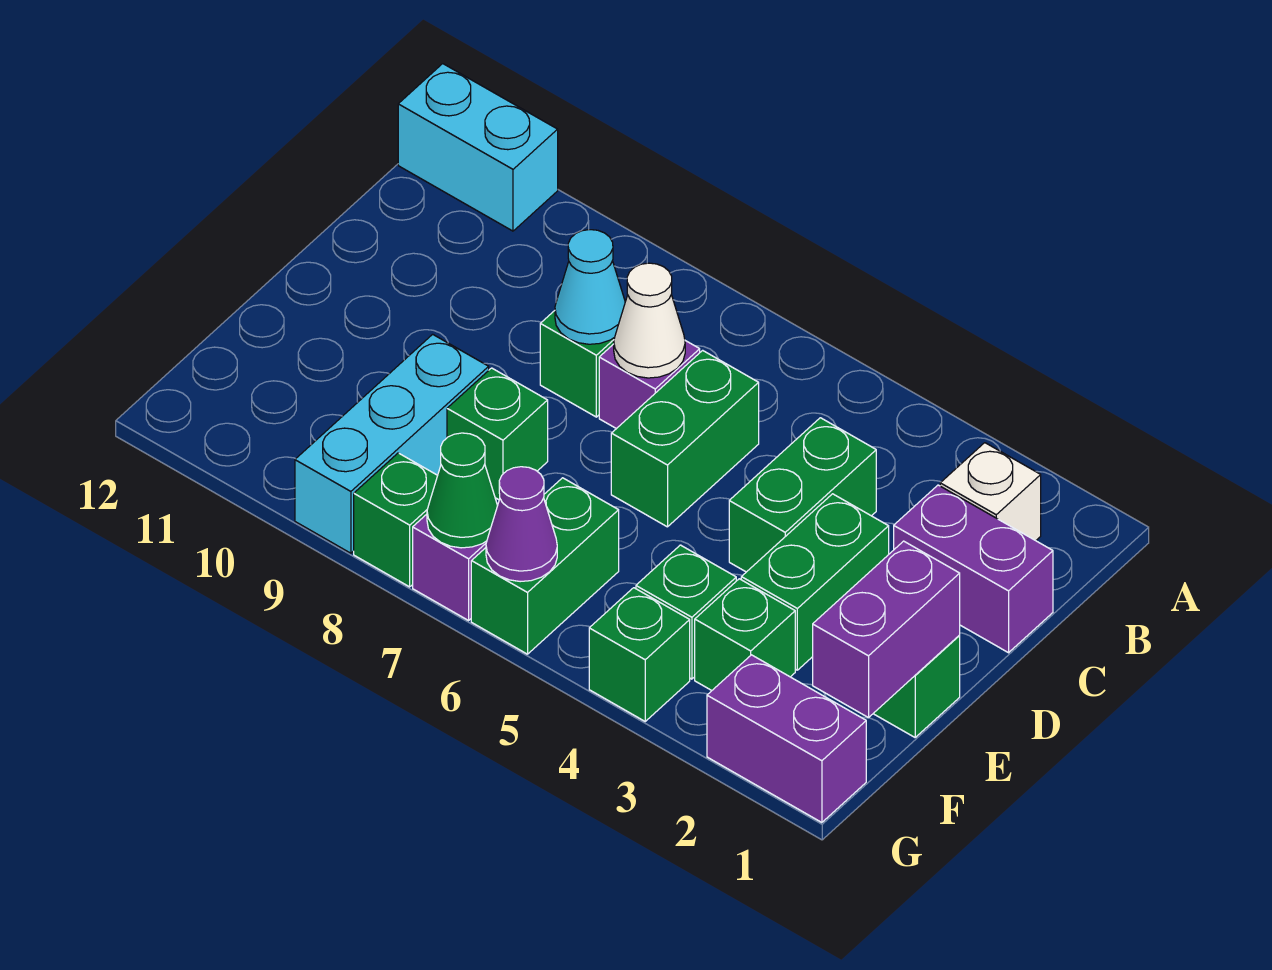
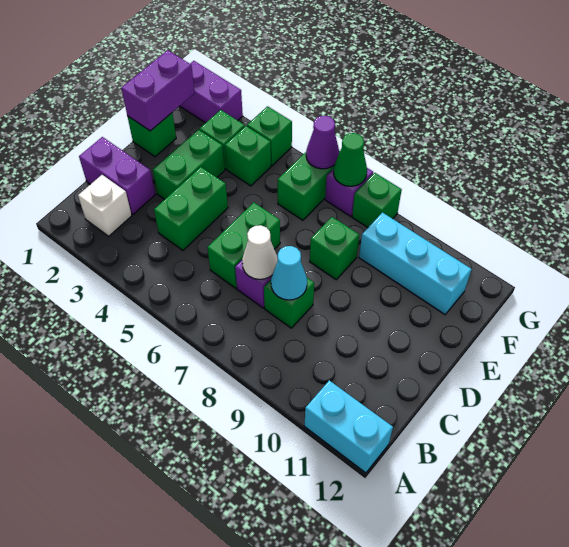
cyan 1x3 brick [295,334,489,553] -> cyan 1x3 brick turned to [359,213,472,314]

